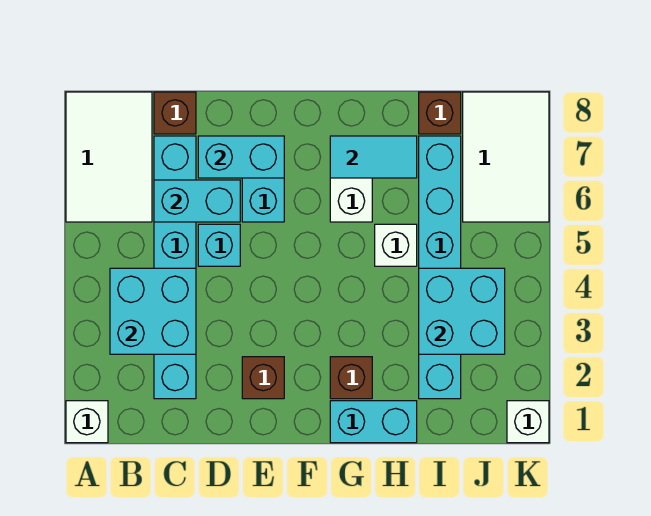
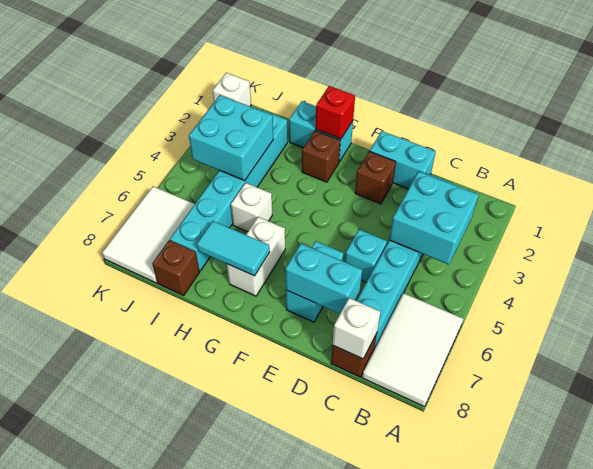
white 1x1 brick [66,401,108,443] -> white 1x1 brick moved to [333,298,380,359]
cyan 1x2 brick [154,180,240,222] -> cyan 1x2 brick moved to [370,131,436,189]
none -> red 1x1 brick [316,86,355,139]

